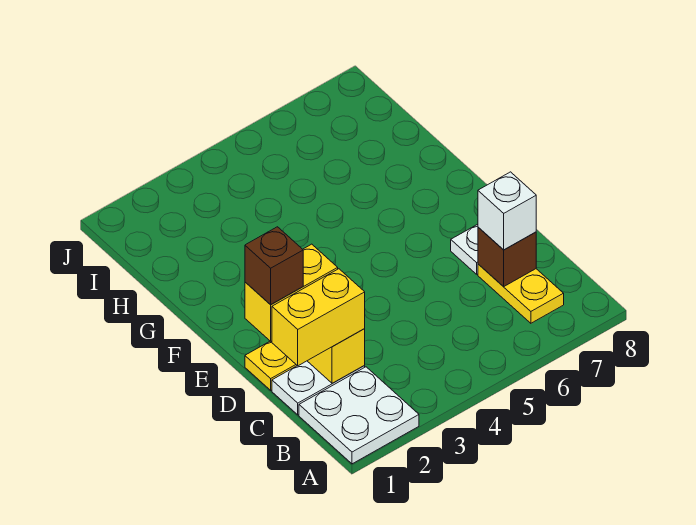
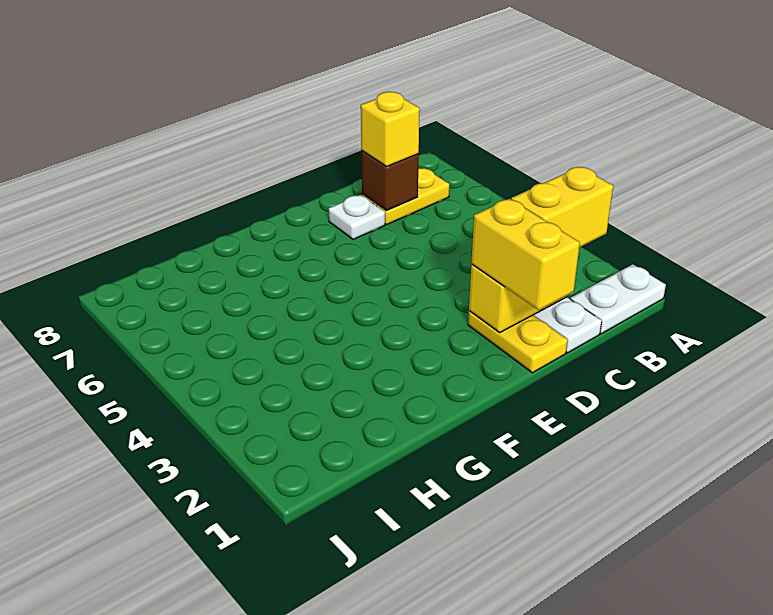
white 2x2 plate [299,367,419,464] -> white 1x2 plate [570,264,666,334]
yellow 1x2 brick [272,269,365,366] -> yellow 1x2 brick turned to [511,167,613,247]
white 1x1 brick [478,172,536,250] -> yellow 1x1 brick [361,92,420,166]
brown 1x1 brick [245,227,303,305] -> none

